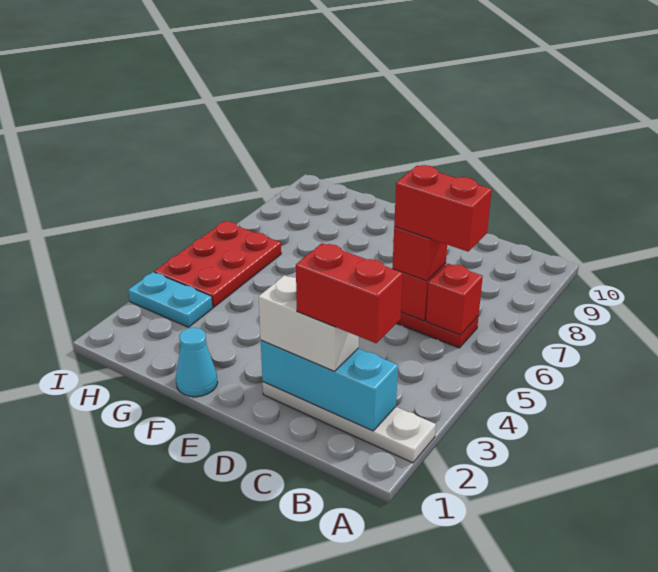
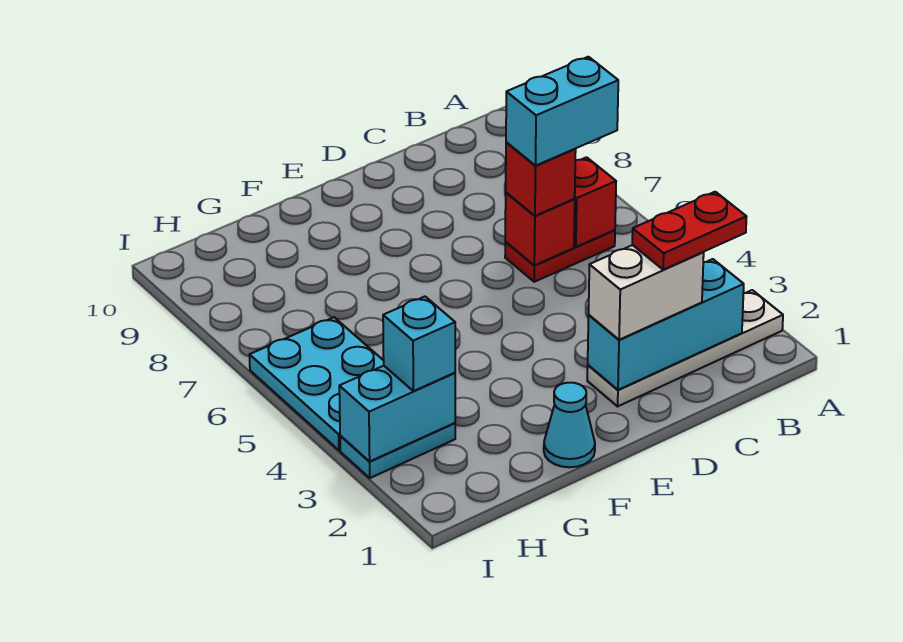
red 1x2 brick [296,243,403,343] -> red 1x2 plate [632,192,746,270]
red 1x2 brick [394,165,492,252] -> cyan 1x2 brick [506,57,618,166]
none -> cyan 1x2 brick [339,366,455,461]
none -> cyan 1x1 brick [383,297,455,391]
red 2x3 plate [154,221,281,307] -> cyan 2x3 plate [250,317,384,450]

